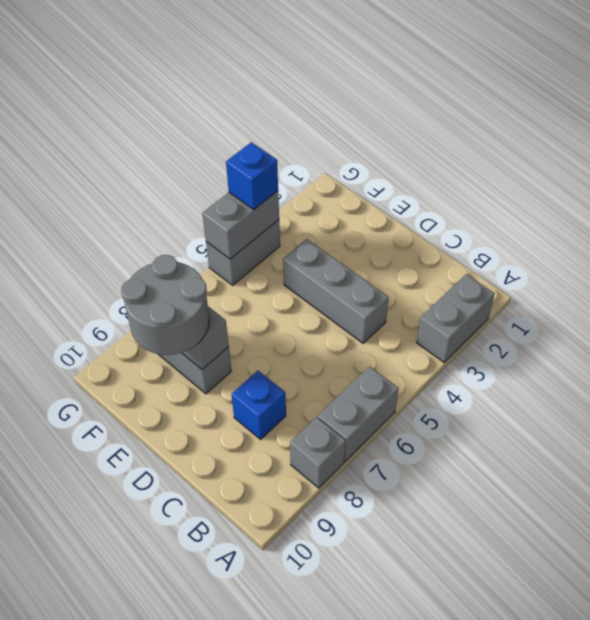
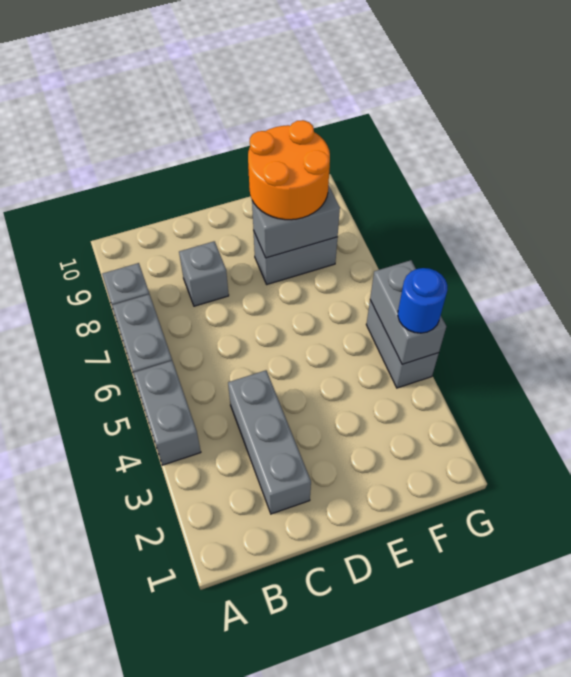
grey 1x2 brick [417,274,494,362] -> grey 1x2 brick moved to [134,361,201,465]
grey 1x3 brick [283,239,388,343] -> grey 1x3 brick turned to [228,370,311,514]
blue 1x1 brick [231,371,286,439] -> grey 1x1 brick [179,241,229,306]
grey 2x2 round brick [121,255,209,355] -> orange 2x2 round brick [248,120,330,220]
blue 1x1 brick [226,142,278,209] -> blue 1x1 round brick [398,268,447,333]

